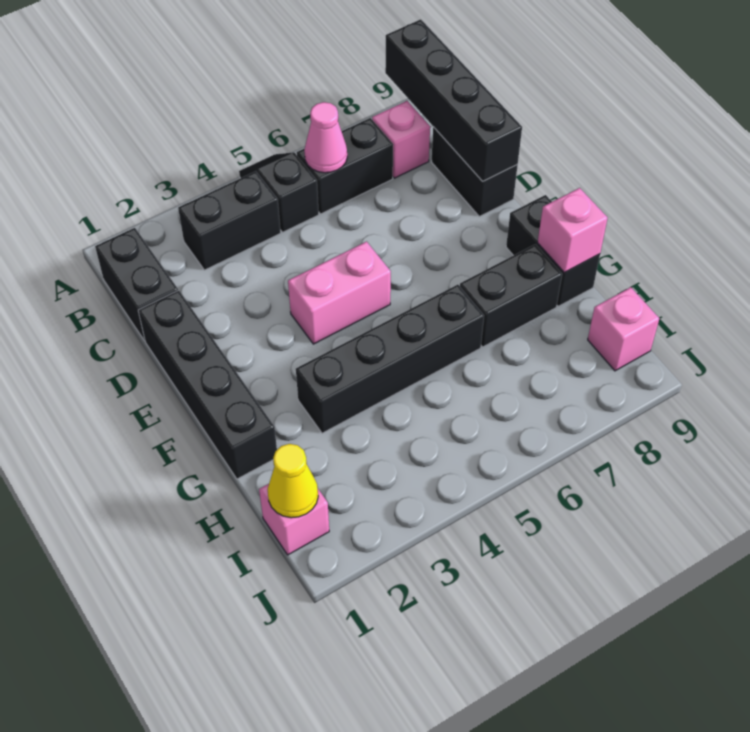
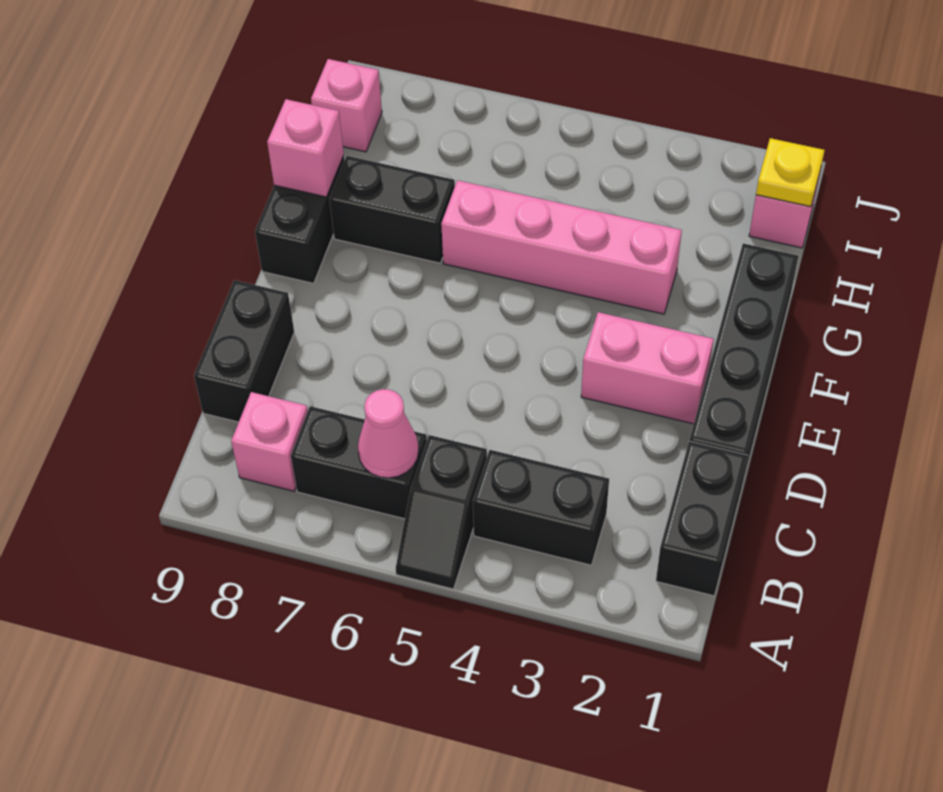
black 1x4 brick [385,19,522,181] -> none
pink 1x2 brick [288,242,391,344] -> pink 1x2 brick moved to [581,312,714,424]
black 1x4 brick [296,285,484,433] -> pink 1x4 brick [441,180,682,314]
yellow 1x1 cone [268,444,318,518] -> yellow 1x1 plate [756,138,825,207]

